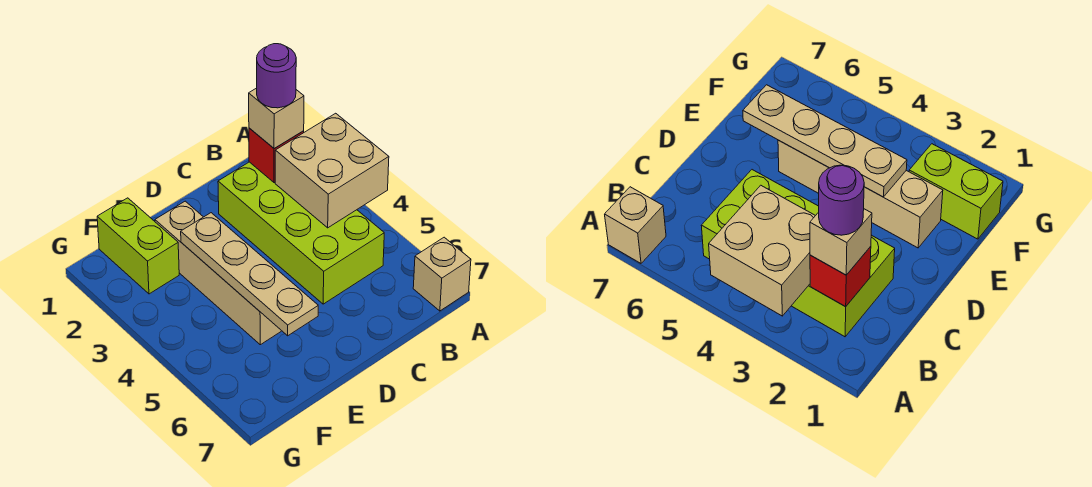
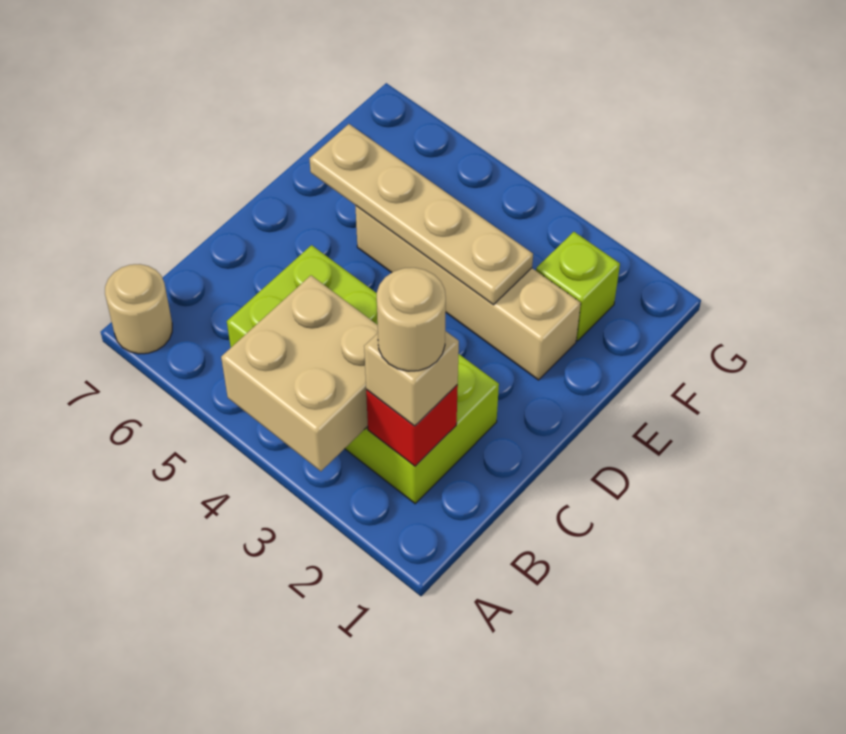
tan 1x1 brick [413,237,471,311] -> tan 1x1 round brick [105,264,172,354]
purple 1x1 round brick [257,44,296,108] -> tan 1x1 round brick [377,268,446,371]
lime 1x2 brick [97,198,179,294] -> lime 1x1 brick [536,232,620,341]

